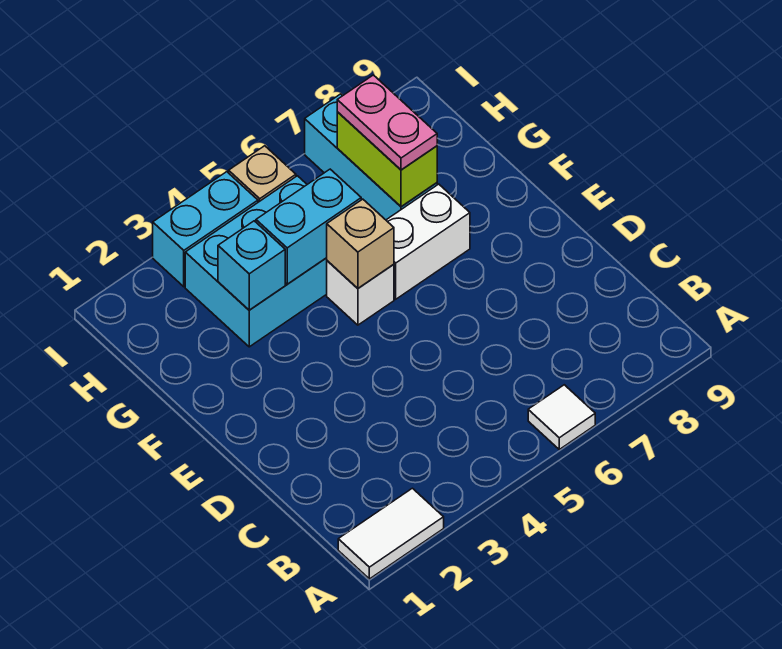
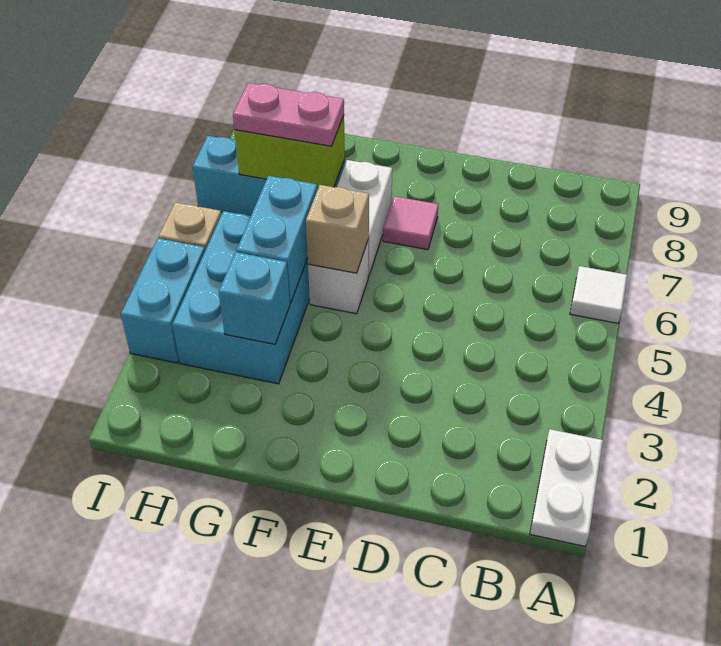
white 1x2 tile [338,488,444,579] -> white 1x2 plate [530,429,603,546]
none -> pink 1x1 tile [383,196,438,250]

